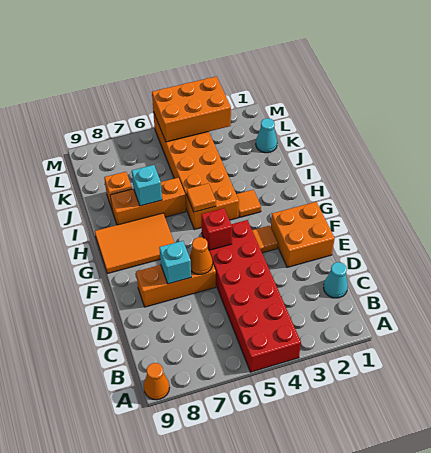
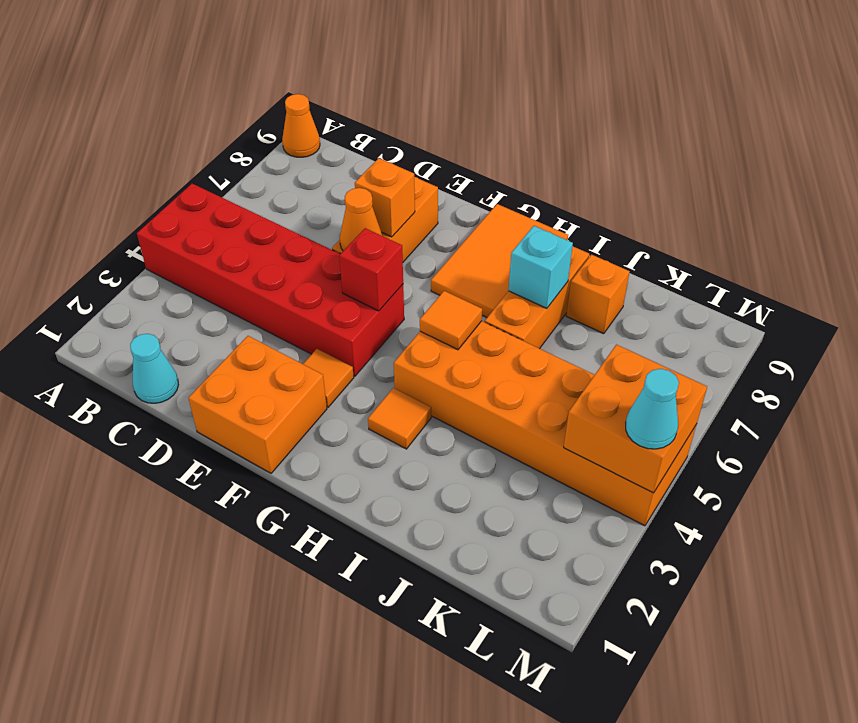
cyan 1x1 brick [159,241,191,284] -> orange 1x1 brick [355,158,415,237]
cyan 1x1 cone [256,118,277,153] -> cyan 1x1 cone moved to [626,369,679,449]
orange 2x3 brick [152,76,231,142] -> orange 2x2 brick [564,345,707,493]

